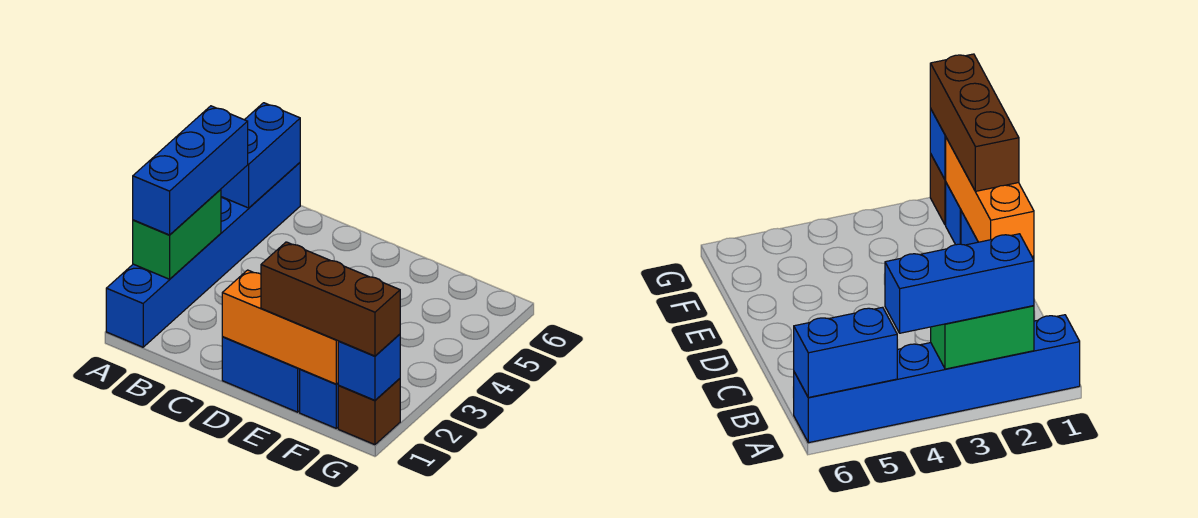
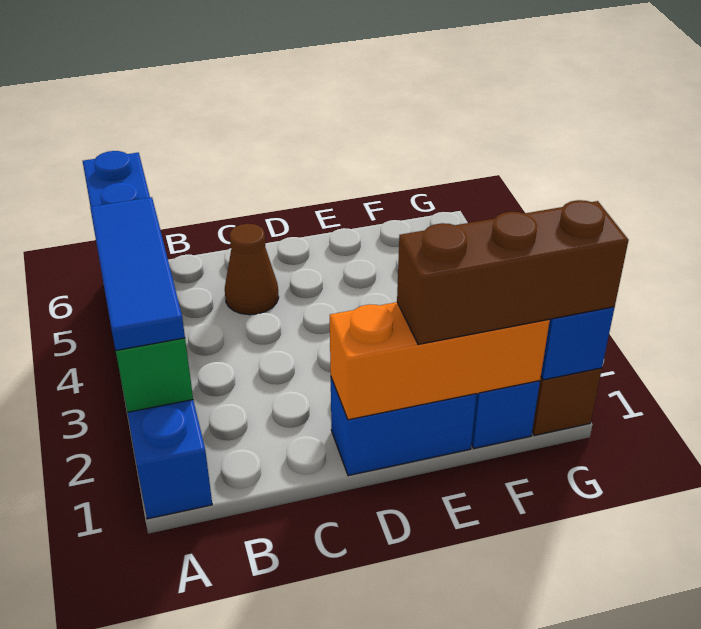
blue 1x3 brick [133,106,248,235] -> blue 1x3 tile [90,197,185,351]
none -> brown 1x1 cone [225,224,279,315]

